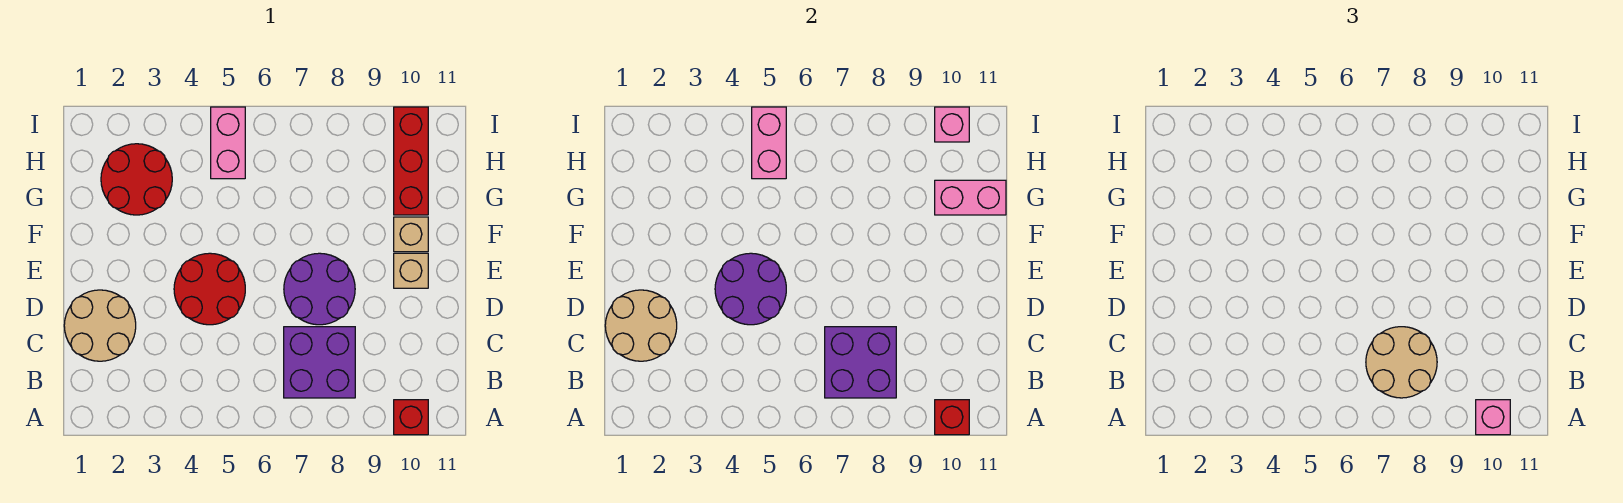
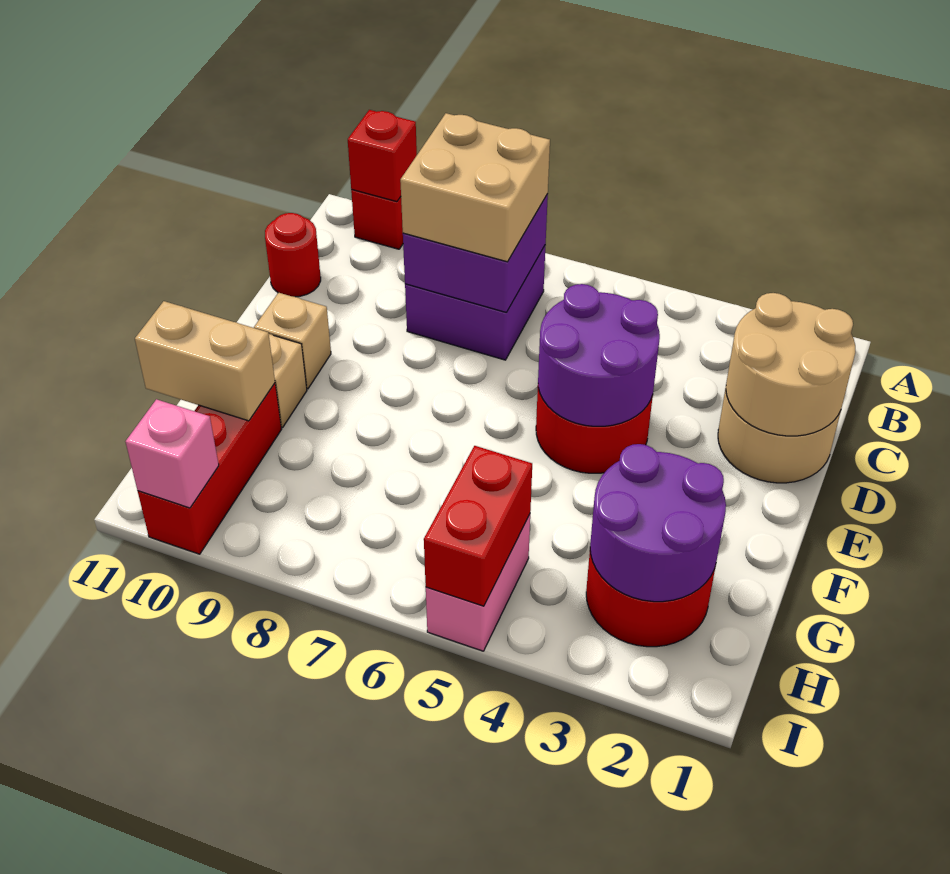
pink 1x1 brick [1476,400,1510,435] -> none
tan 2x2 round brick [1366,327,1437,398] -> tan 2x2 brick [400,113,550,262]
none -> red 1x1 round brick [265,213,321,297]
purple 2x2 round brick [284,253,355,325] -> purple 2x2 round brick moved to [590,444,726,602]
pink 1x2 brick [935,180,1006,215] -> tan 1x2 brick [135,301,275,421]
pink 1x2 brick [752,107,786,179] -> red 1x2 brick [424,446,532,606]

